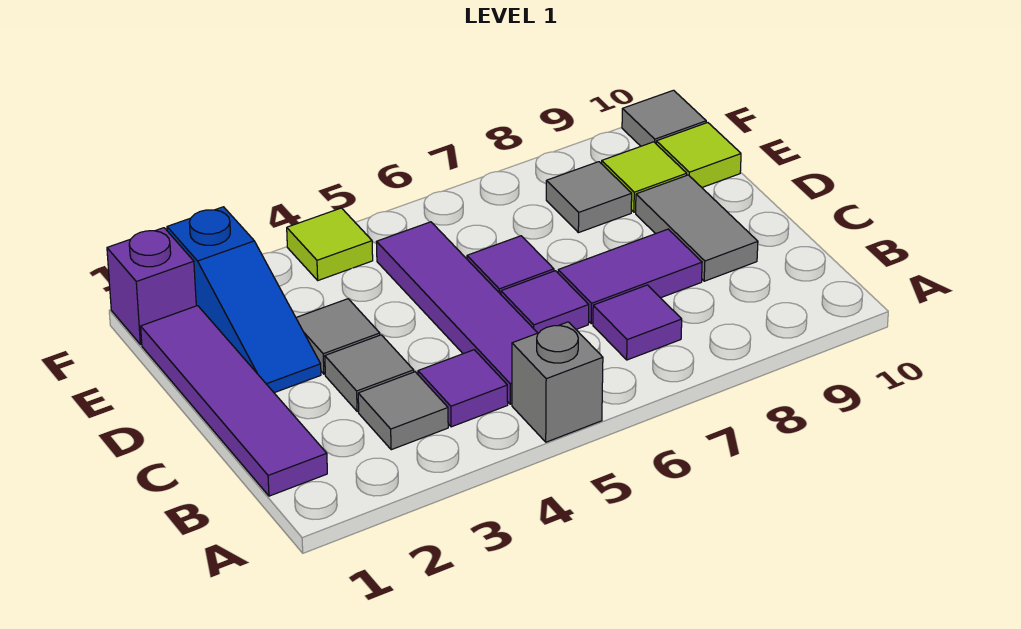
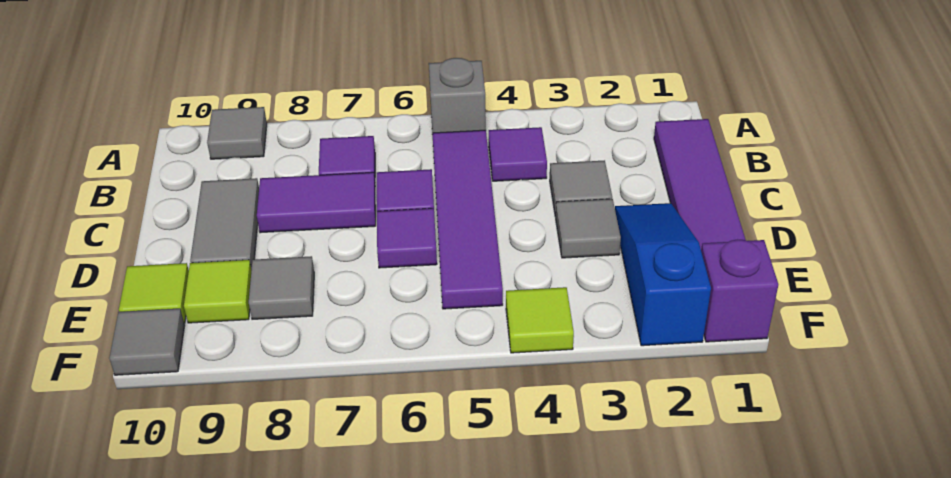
grey 1x1 tile [358,372,448,450] -> grey 1x1 tile moved to [207,107,267,159]

